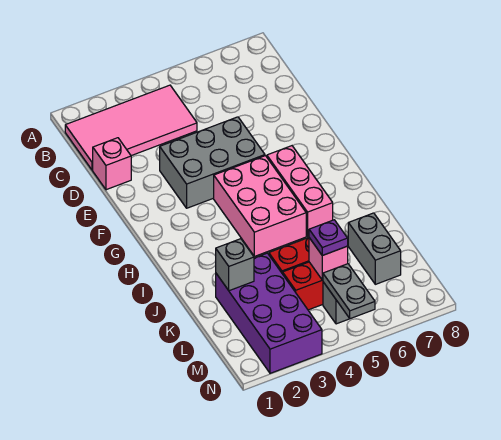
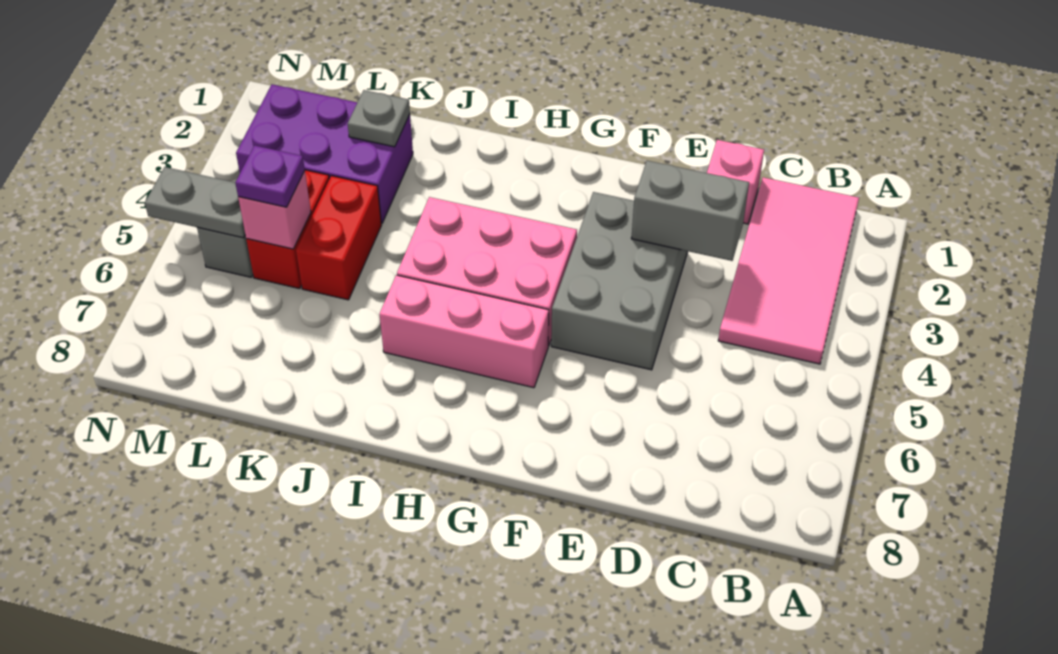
purple 2x4 brick [216,253,322,373] -> purple 2x3 brick [236,84,413,224]
grey 1x1 brick [216,239,254,291] -> grey 1x1 plate [348,90,410,147]
grey 1x2 brick [348,213,401,284] -> grey 1x2 brick moved to [631,161,749,261]

